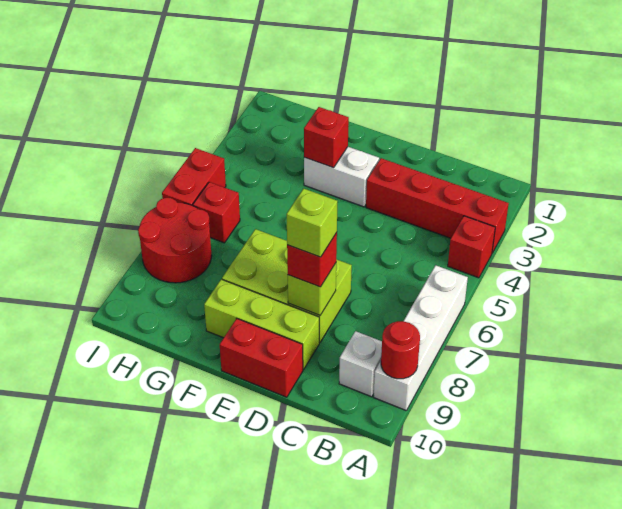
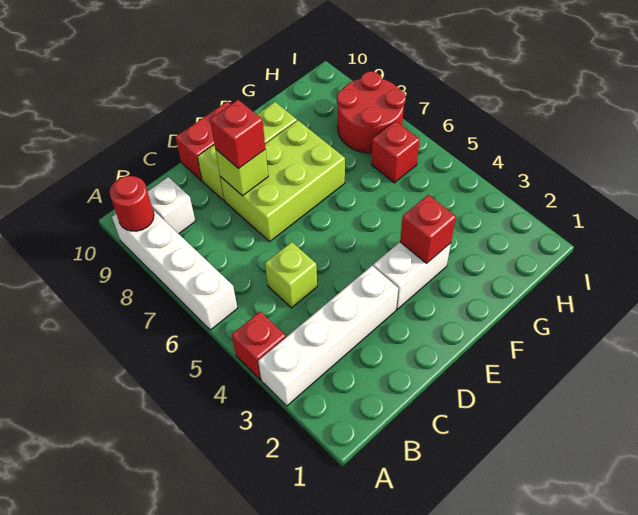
red 1x4 brick [366,158,509,253] -> white 1x4 brick [258,266,398,406]
lime 1x1 brick [287,189,337,257] -> lime 1x1 brick moved to [265,242,317,308]
red 1x2 brick [162,148,226,206] -> none

